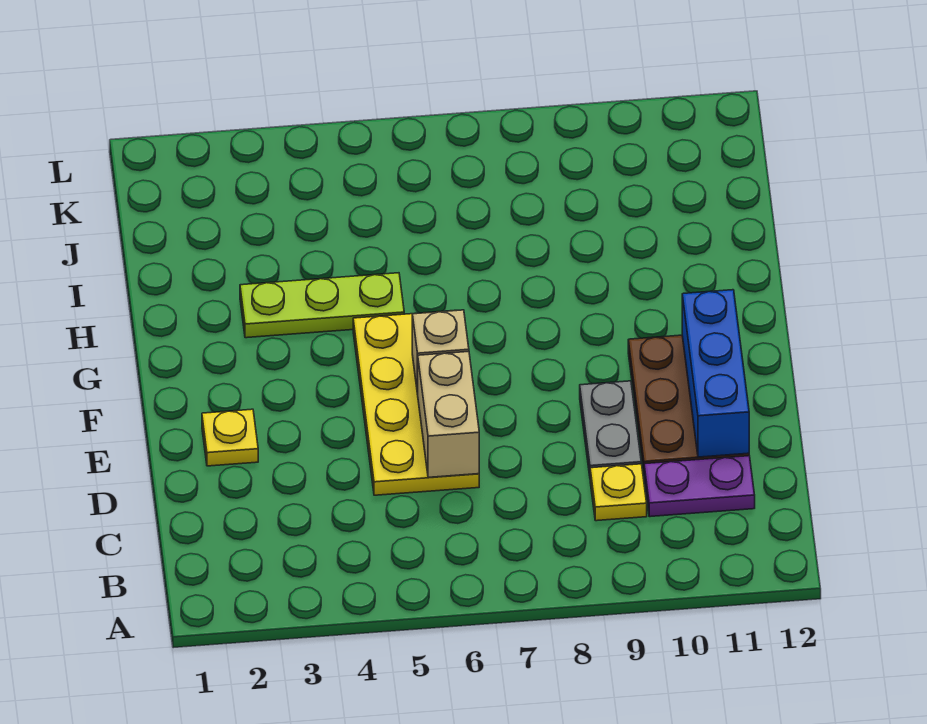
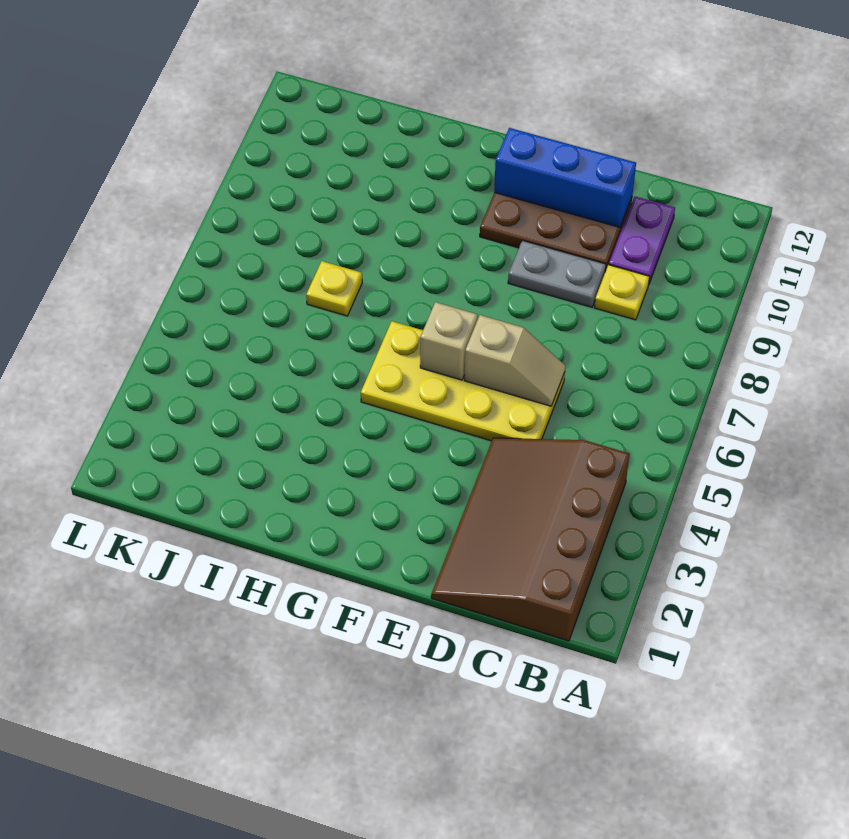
none -> brown 3x4 slope [431,438,630,641]
tan 1x2 brick [418,352,479,477] -> tan 1x2 slope [464,315,565,406]
yellow 1x1 plate [202,409,258,466] -> yellow 1x1 plate moved to [306,261,362,316]
lime 1x3 plate [240,273,404,338] -> none

